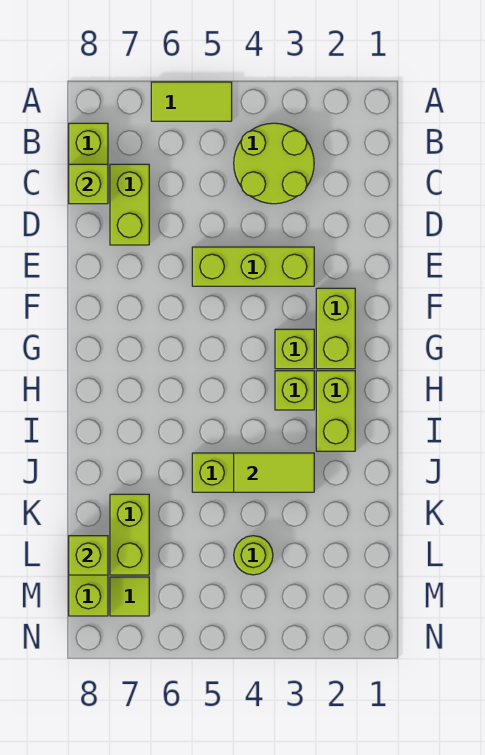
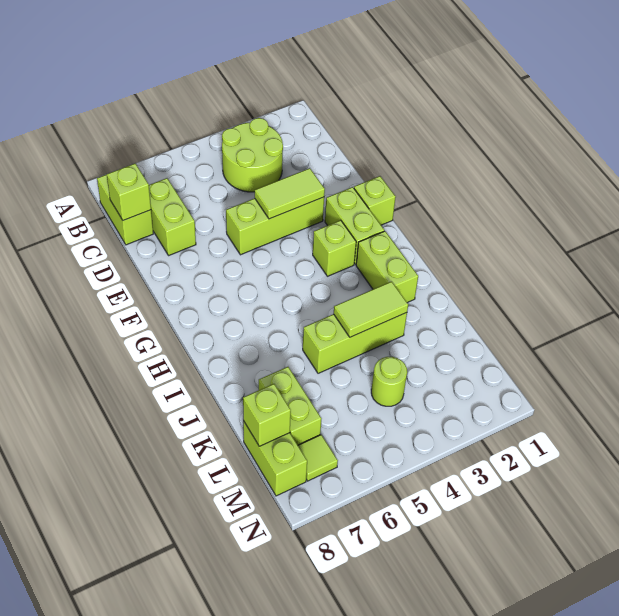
lime 1x2 tile [151,82,232,121] -> lime 1x2 tile moved to [255,168,325,219]
lime 1x1 brick [275,371,314,410] -> lime 1x1 brick moved to [354,176,396,225]

